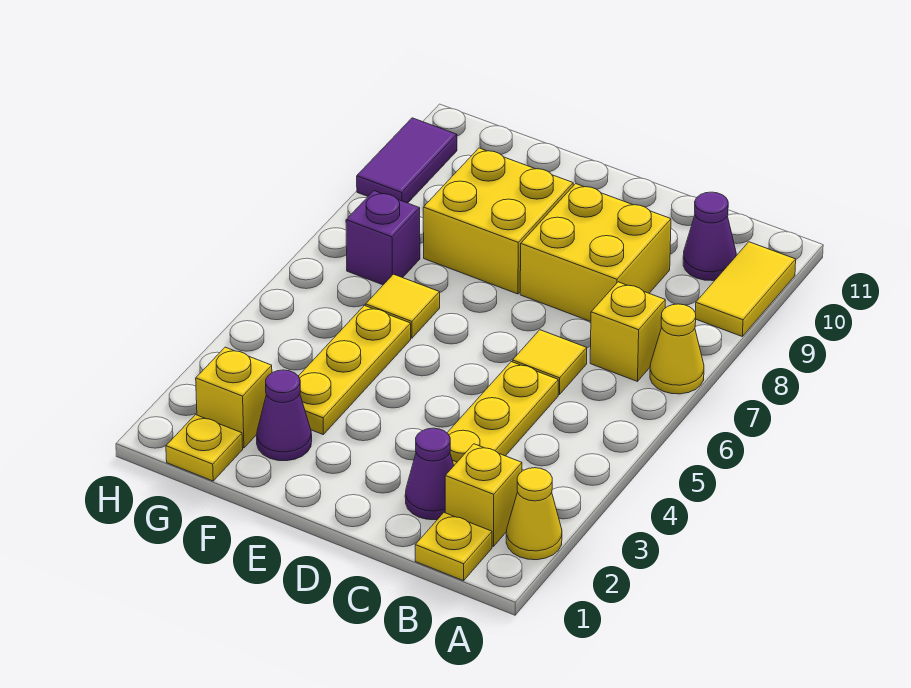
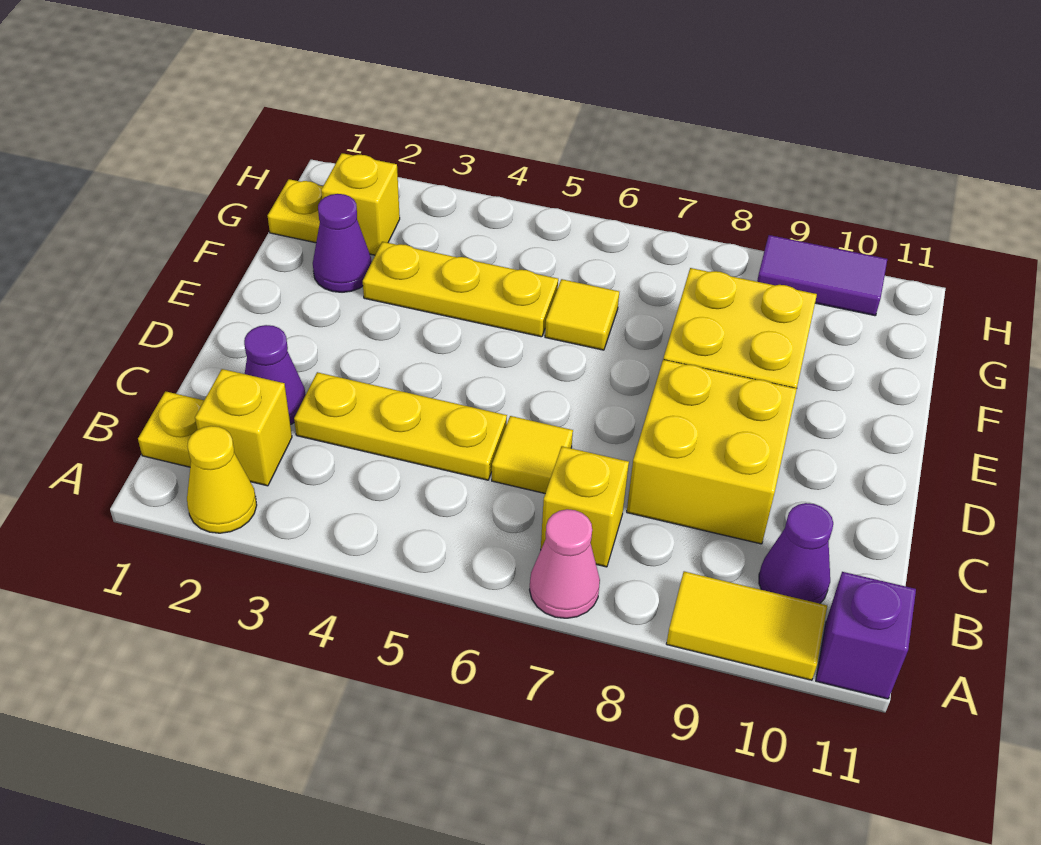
yellow 1x1 cone [650,304,704,394] -> pink 1x1 cone [530,509,600,618]
purple 1x1 brick [346,191,420,285] -> purple 1x1 brick moved to [816,572,916,699]

